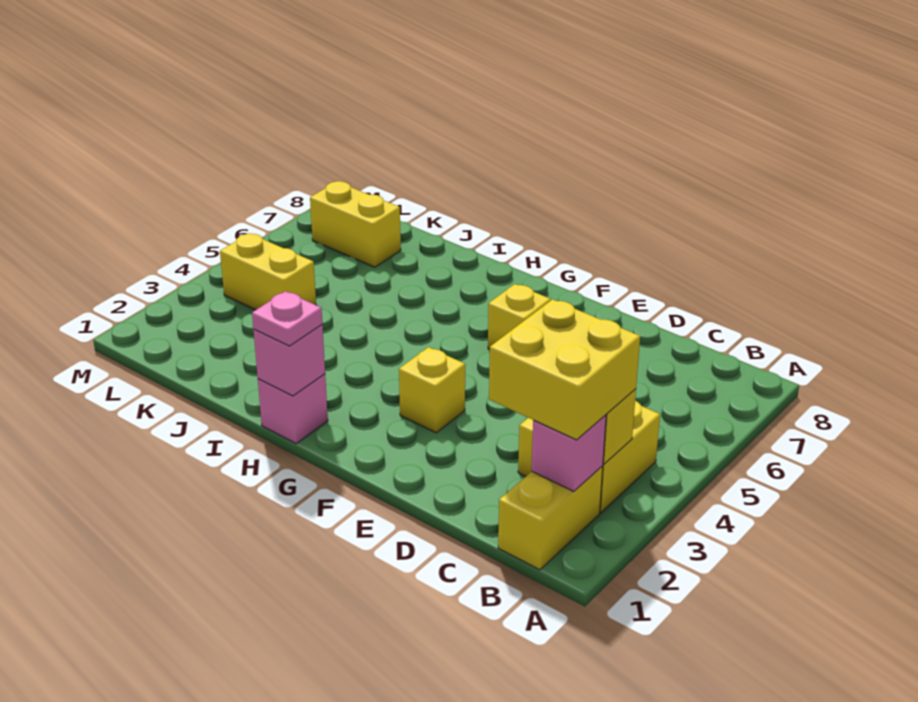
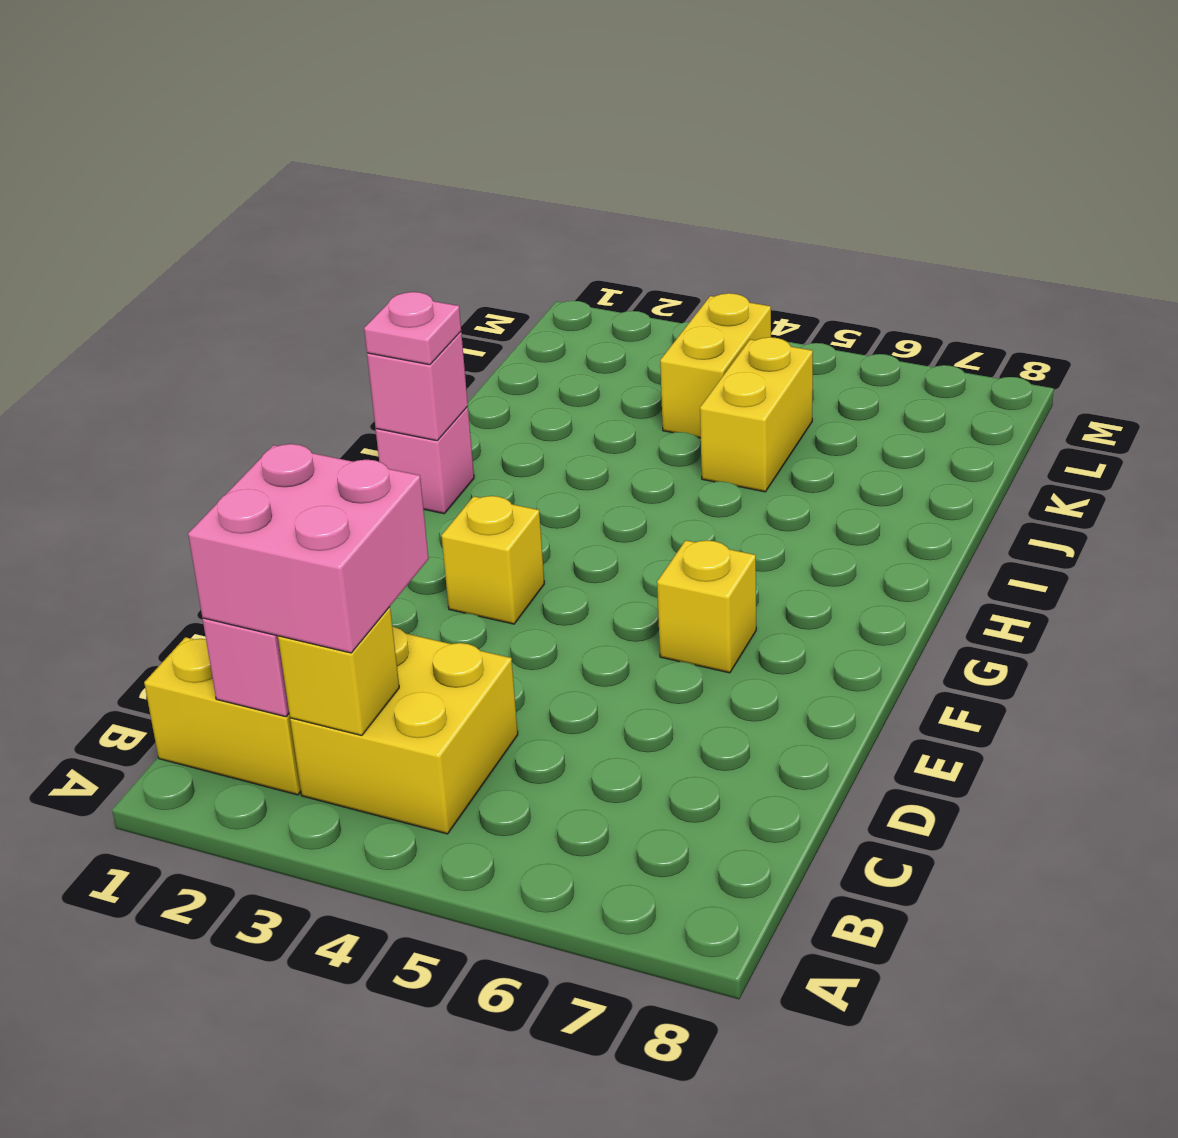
yellow 2x2 brick [489,299,640,440] -> pink 2x2 brick [188,444,429,653]
yellow 1x2 brick [310,181,401,267] -> yellow 1x2 brick moved to [700,337,813,492]

